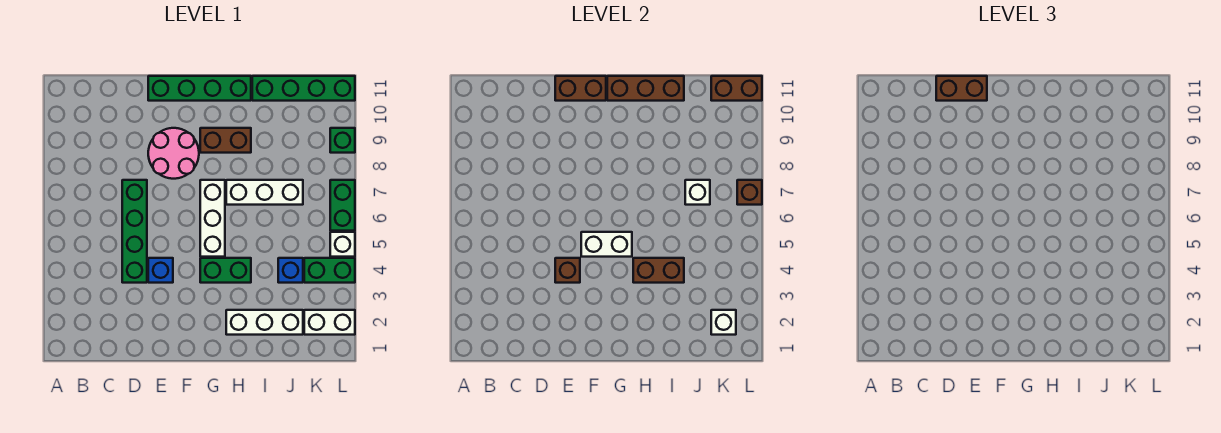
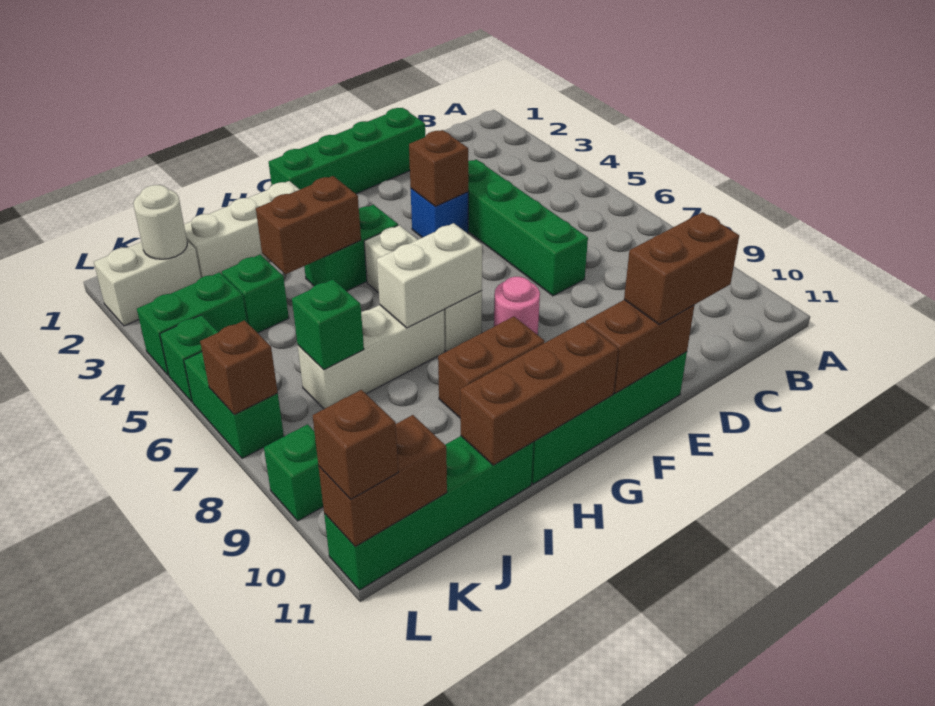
none -> green 1x4 brick [269,108,425,194]
pink 2x2 round brick [148,128,199,179] -> pink 1x1 round brick [494,277,540,335]
white 1x2 brick [581,232,632,257] -> white 1x2 brick moved to [377,223,482,328]
blue 1x1 brick [278,258,303,283] -> green 1x1 brick [222,255,289,333]
white 1x1 brick [685,180,710,205] -> green 1x1 brick [292,279,364,370]
white 1x1 brick [711,310,736,335] -> white 1x1 round brick [134,185,187,259]
white 1x1 brick [330,232,355,257] -> green 1x1 brick [160,315,218,402]
none -> brown 1x1 brick [313,390,398,499]

